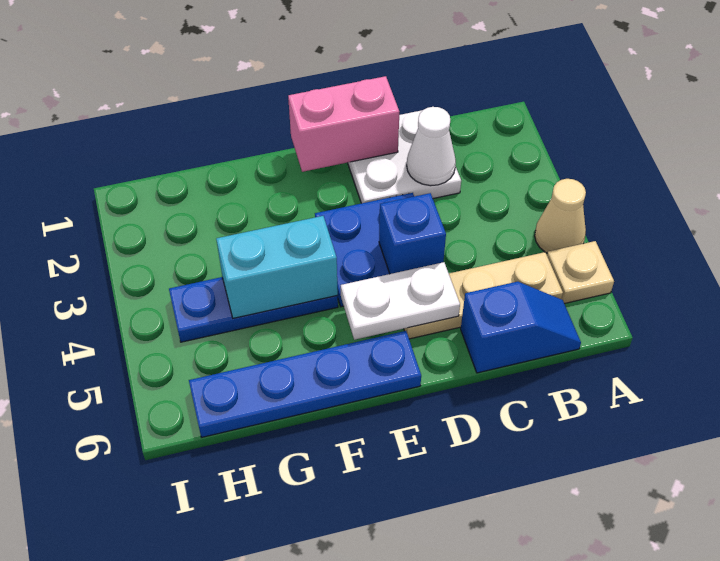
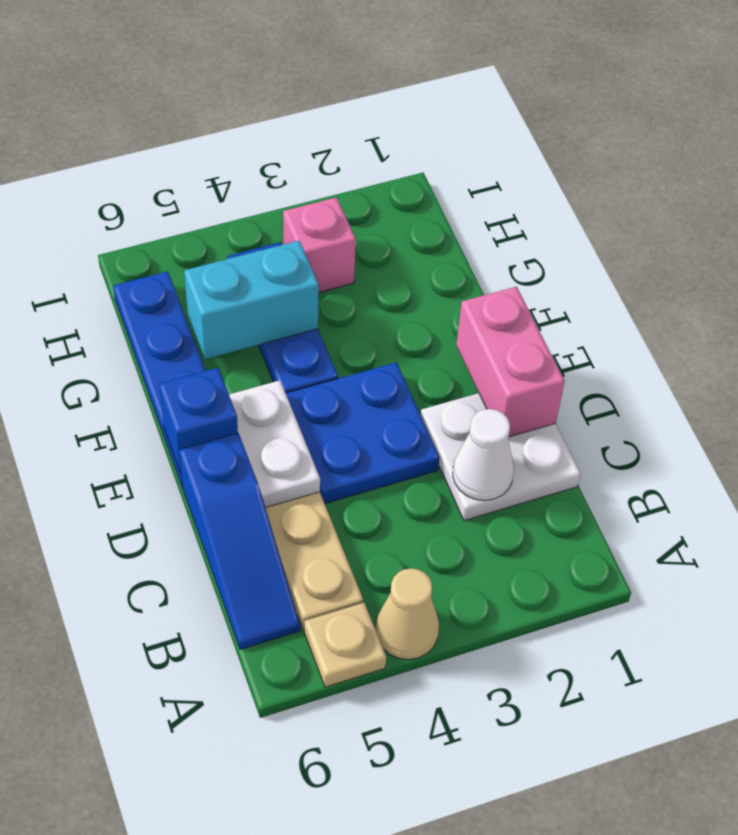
blue 1x2 slope [461,282,581,373] -> blue 1x3 slope [179,433,300,649]
blue 1x1 brick [379,193,446,274] -> blue 1x1 brick moved to [159,368,238,473]
cyan 1x2 brick [216,216,338,318] -> cyan 1x2 brick turned to [184,241,319,359]
none -> pink 1x1 brick [283,197,356,292]

